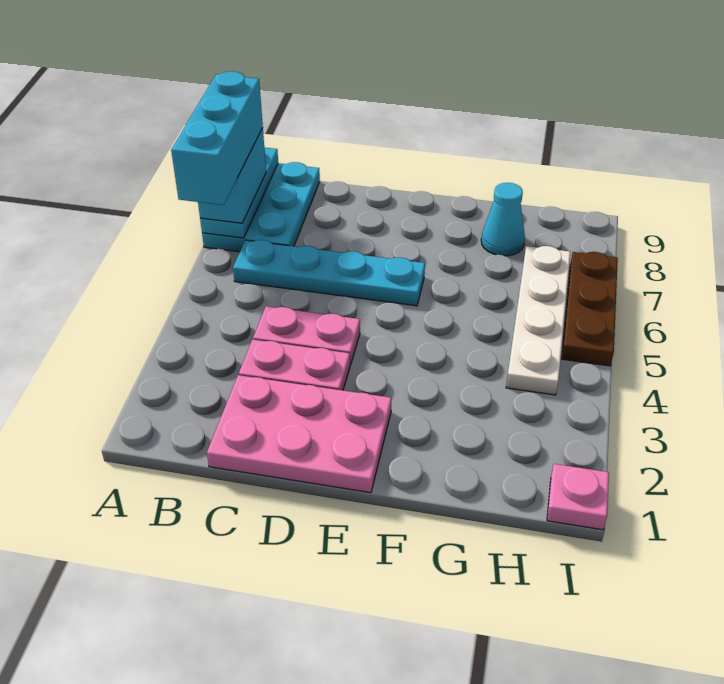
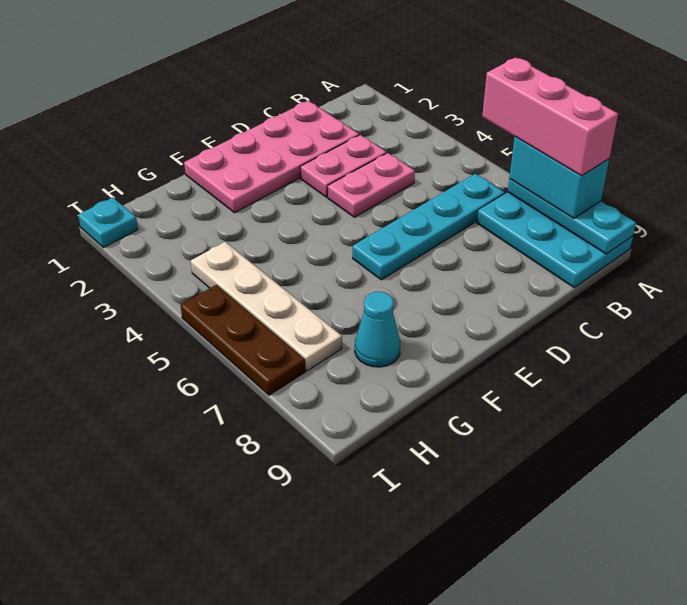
cyan 1x3 brick [171,71,263,205] -> pink 1x3 brick [482,57,618,176]
pink 2x3 plate [207,375,392,493] -> pink 2x4 plate [184,101,359,213]
pink 1x1 plate [547,464,609,530] -> cyan 1x1 plate [78,198,138,247]

